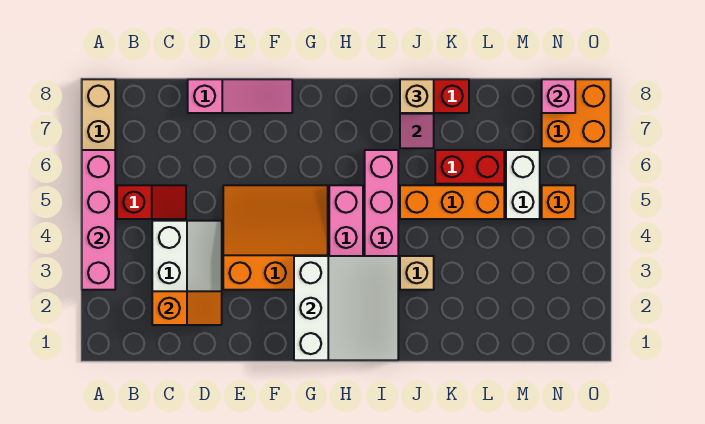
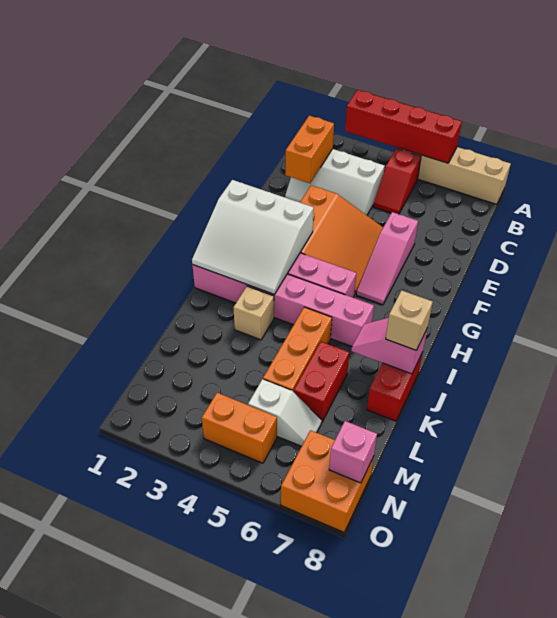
pink 1x4 brick [82,150,115,290] -> red 1x4 brick [345,90,462,163]
orange 1x2 slope [152,291,222,325] -> orange 1x2 brick [285,116,334,183]
pink 1x3 slope [188,79,292,113] -> pink 1x3 slope moved to [356,212,418,305]
white 1x2 brick [506,150,540,219] -> white 1x2 slope [248,379,322,446]
orange 1x1 brick [542,185,575,219] -> orange 1x2 brick [202,393,277,463]

